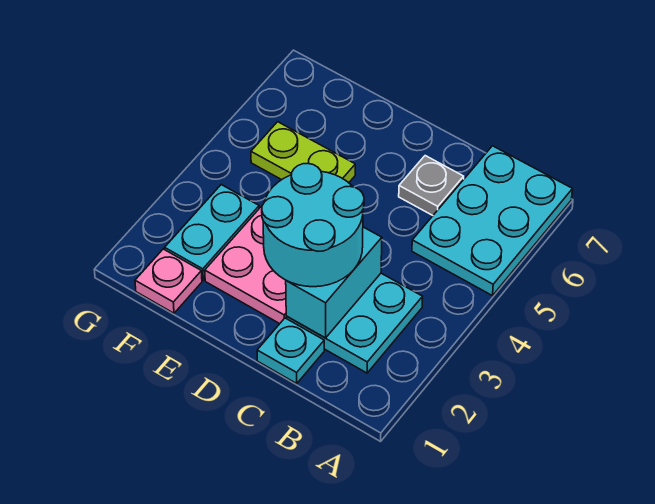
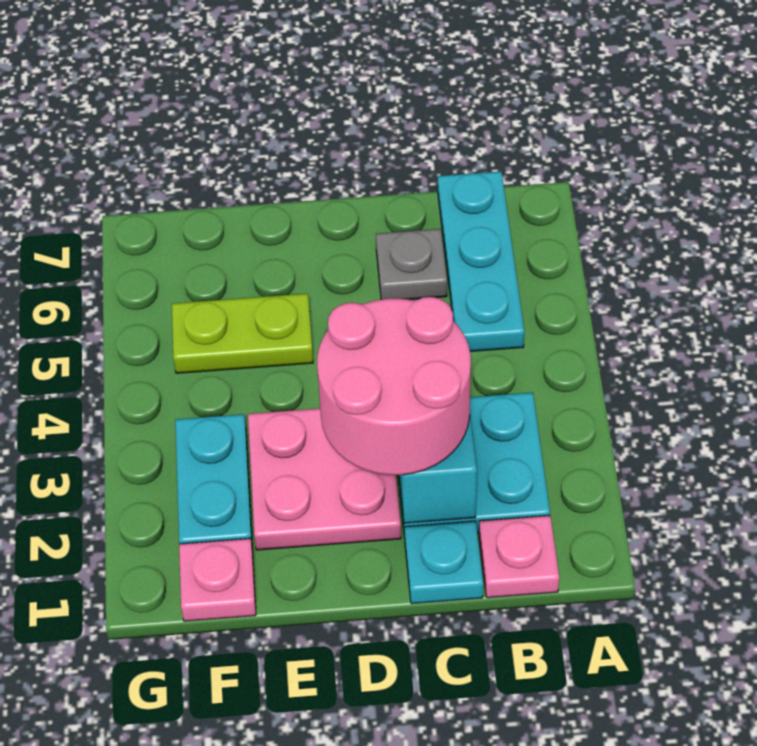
cyan 2x3 plate [412,146,572,296] -> cyan 1x3 plate [438,172,524,351]
none -> pink 1x1 plate [479,516,559,598]
cyan 2x2 round brick [262,163,364,287] -> pink 2x2 round brick [317,297,471,475]

